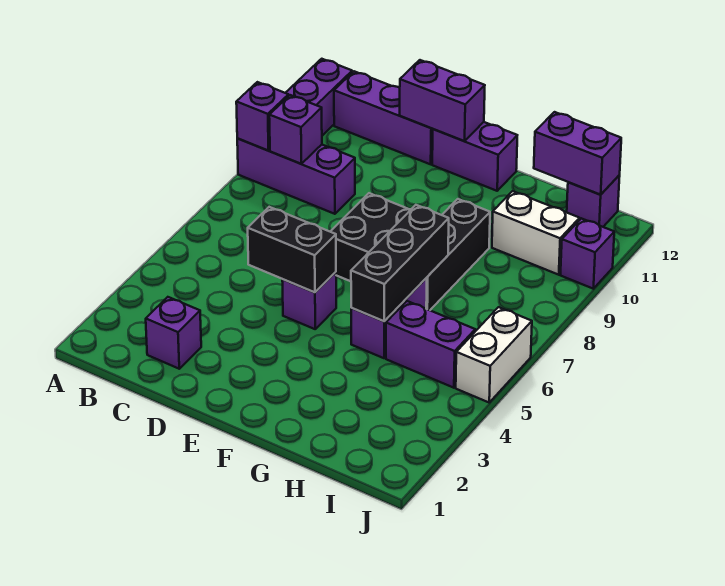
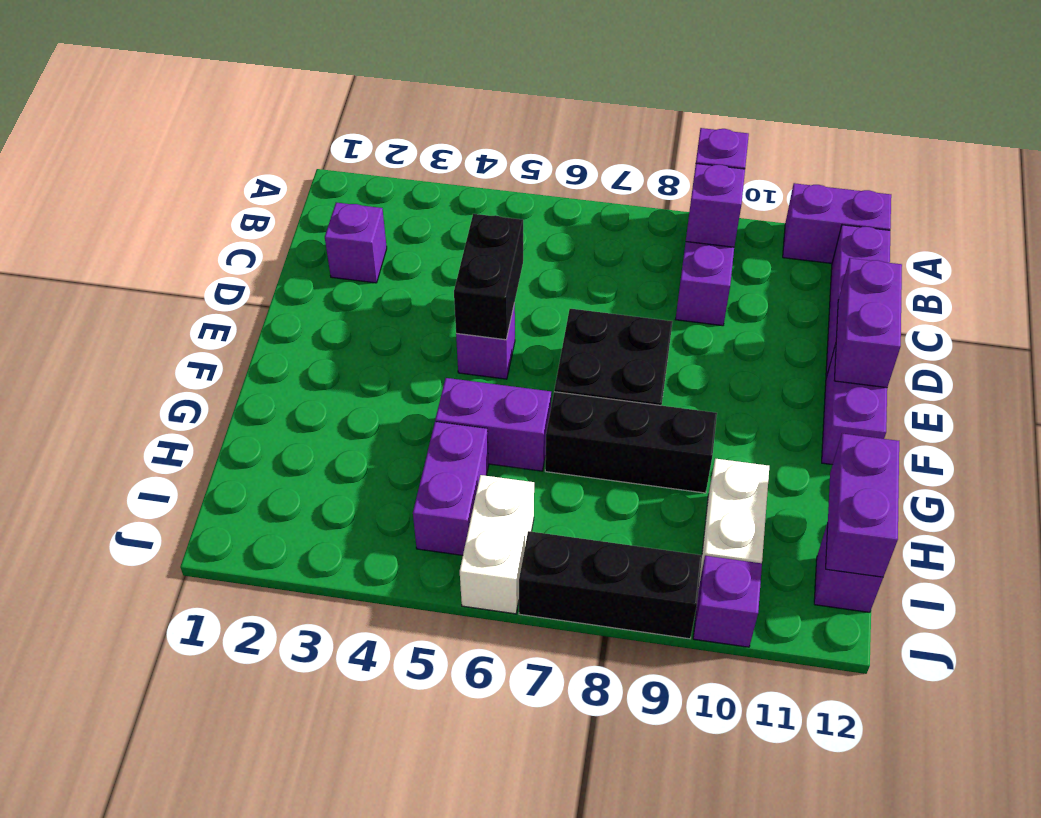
black 1x3 brick [351,205,449,321] -> black 1x3 brick moved to [519,531,702,639]
white 1x2 brick [456,307,532,402] -> white 1x2 brick turned to [460,475,534,614]

